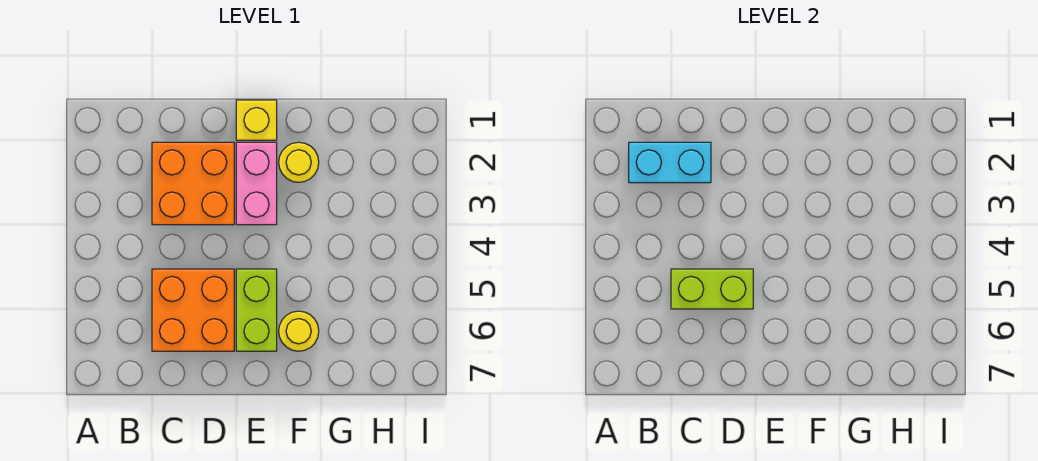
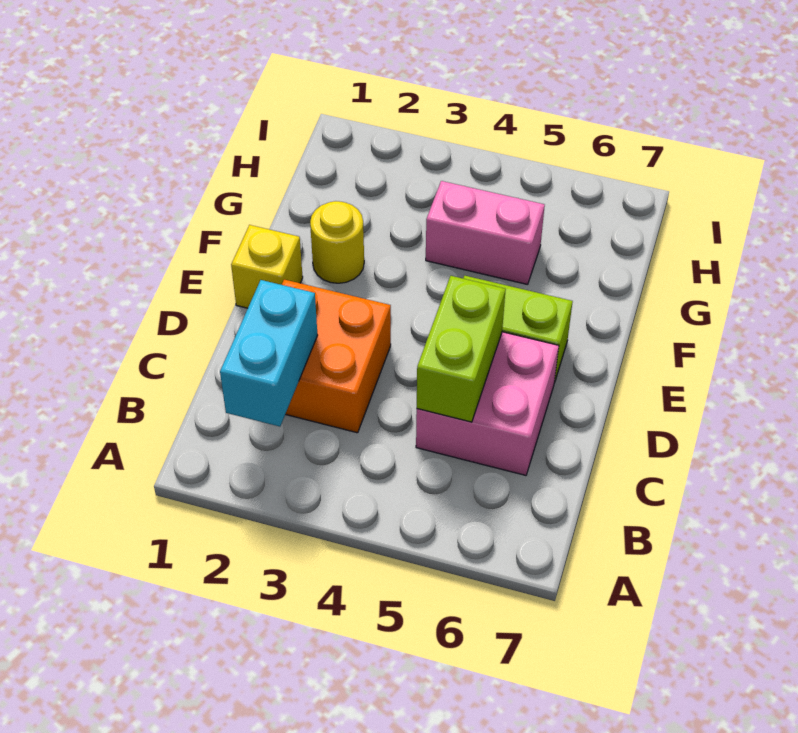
orange 2x2 brick [152,269,234,351] -> pink 2x2 brick [416,332,559,475]
pink 1x2 brick [236,142,277,225] -> pink 1x2 brick moved to [426,181,545,285]
yellow 1x1 round brick [279,311,319,351] -> none

